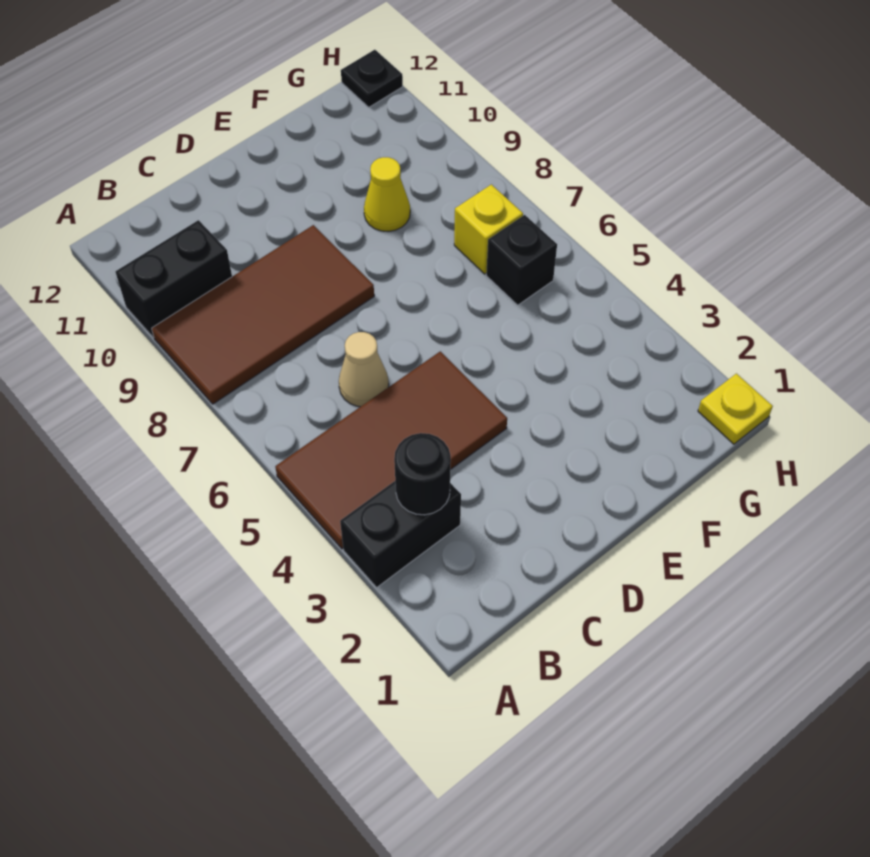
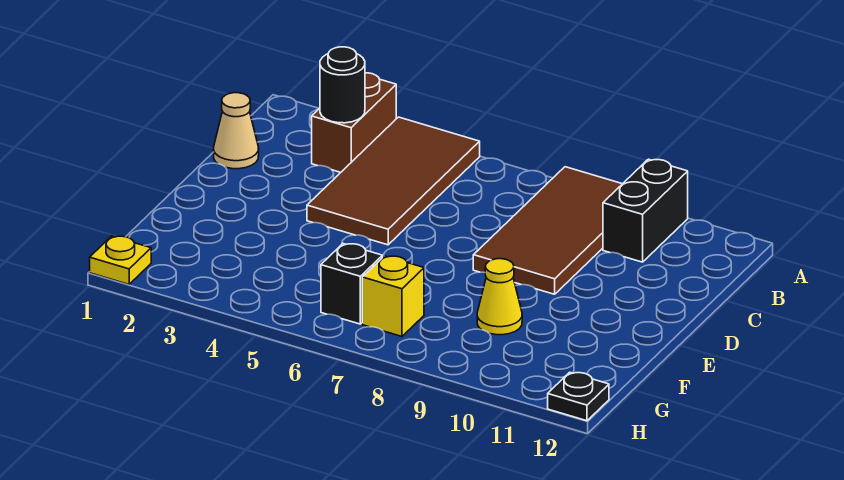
black 1x2 brick [340,481,461,587] -> brown 1x2 brick [312,73,396,172]
tan 1x1 cone [339,332,389,407] -> tan 1x1 cone moved to [214,93,259,169]

